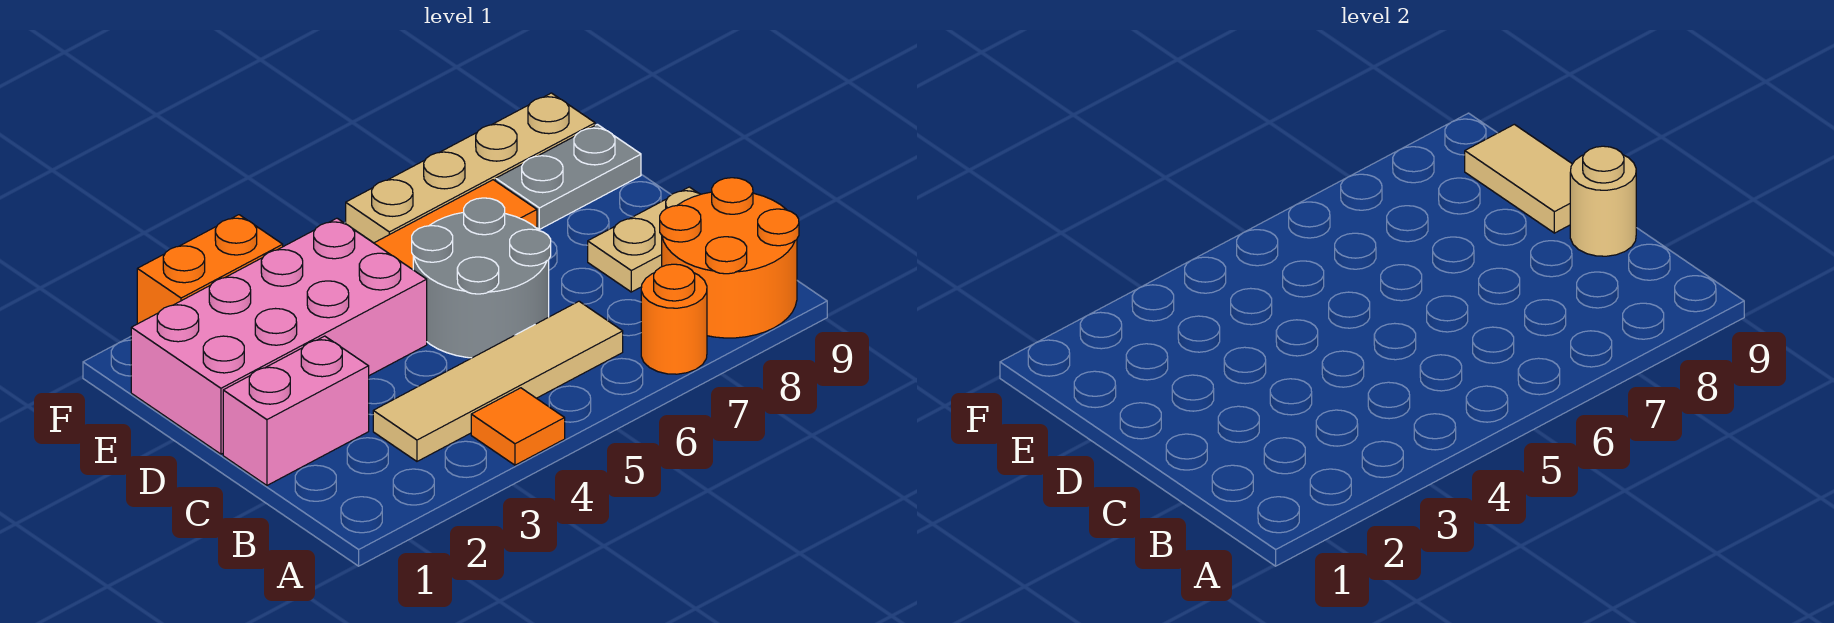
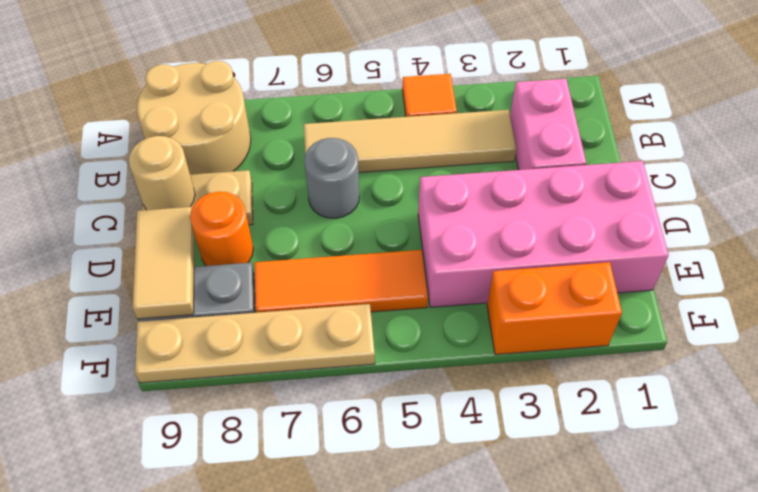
orange 1x1 round brick [641,264,707,374] -> orange 1x1 round brick moved to [190,192,253,266]
orange 2x2 round brick [660,178,799,338] -> tan 2x2 round brick [137,61,251,174]
pink 1x2 brick [223,336,369,485] -> pink 1x2 brick turned to [510,79,586,170]
grey 2x2 round brick [412,198,551,358] -> grey 1x1 round brick [304,138,359,218]

